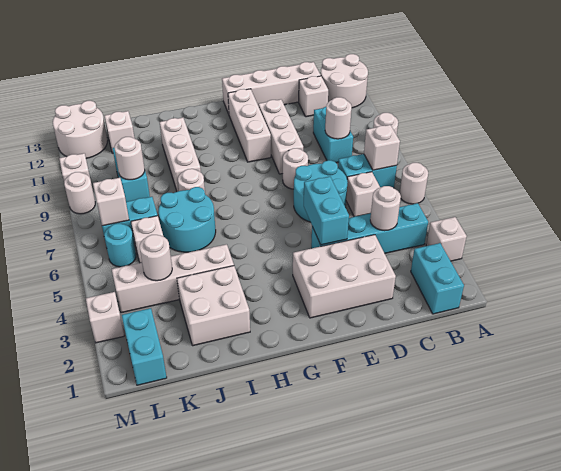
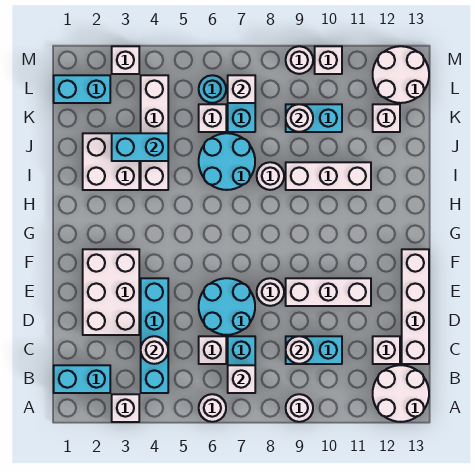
cyan 1x2 brick [304,177,349,245] -> cyan 1x2 brick moved to [112,133,168,161]
white 1x3 brick [228,89,271,162] -> none
white 1x1 round brick [140,235,172,281] -> none

